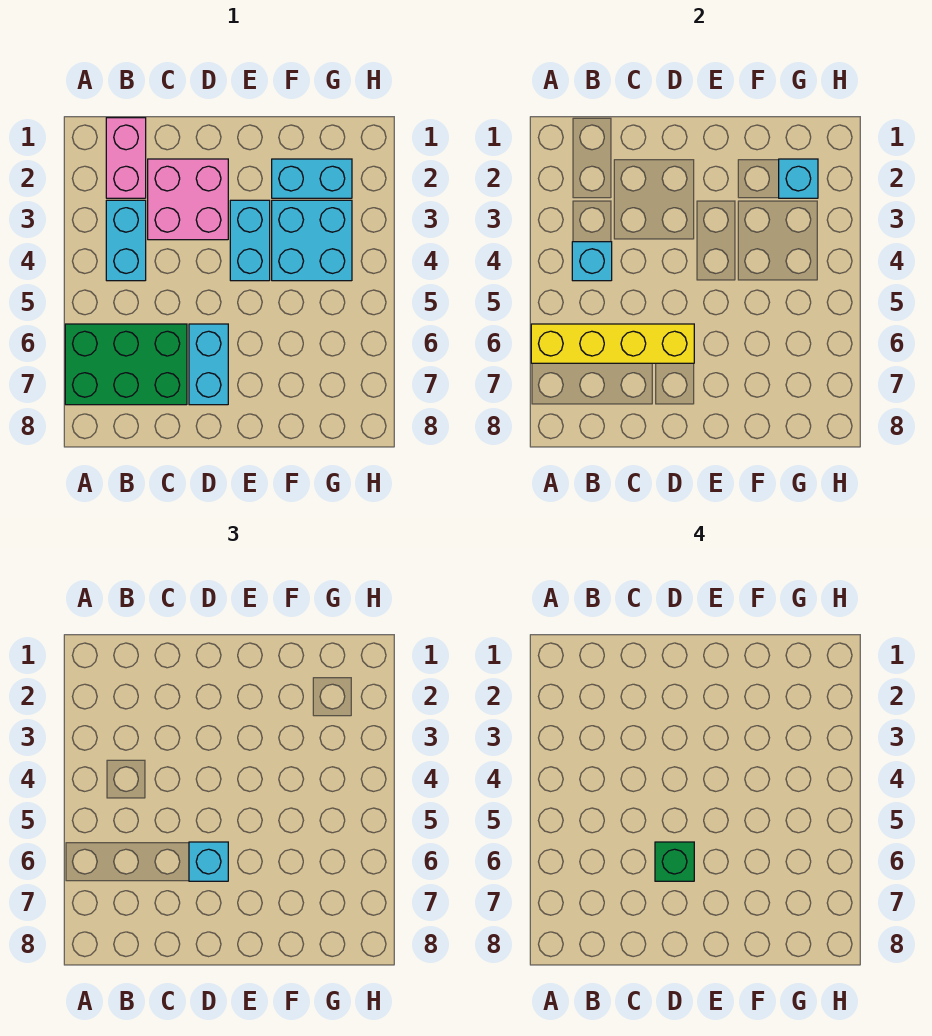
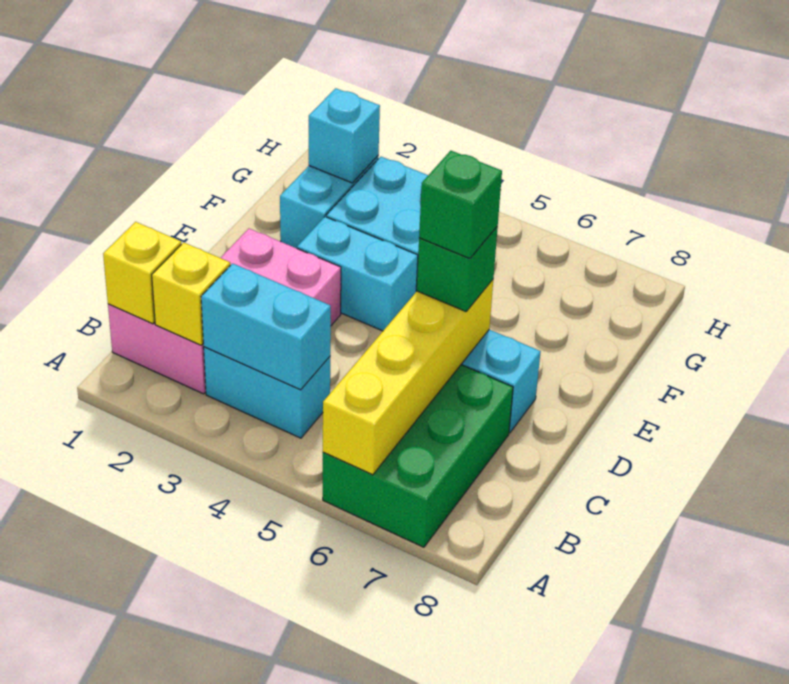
none -> yellow 1x1 brick [103,222,181,324]
none -> yellow 1x1 brick [152,242,230,345]
cyan 1x1 brick [572,242,612,281] -> cyan 1x2 brick [201,263,331,390]
cyan 1x1 brick [189,842,228,881] -> green 1x1 brick [417,226,498,311]

